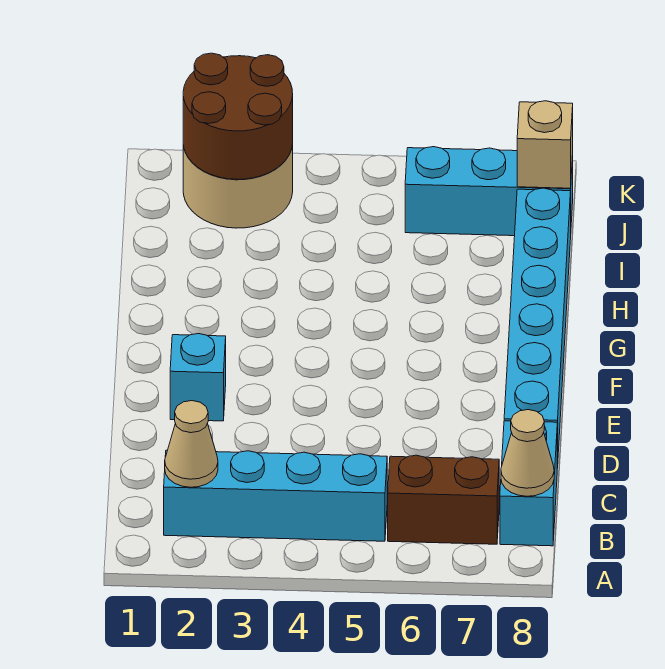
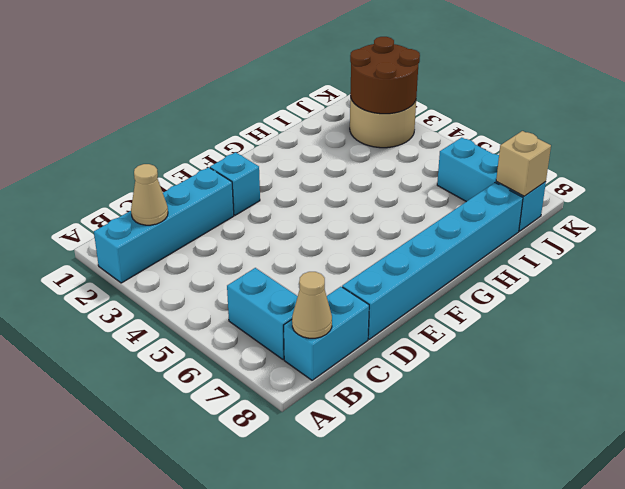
cyan 1x4 brick [164,450,387,541] -> cyan 1x4 brick turned to [94,167,234,283]
brown 1x2 brick [388,455,499,544] -> cyan 1x2 brick [227,268,298,360]

